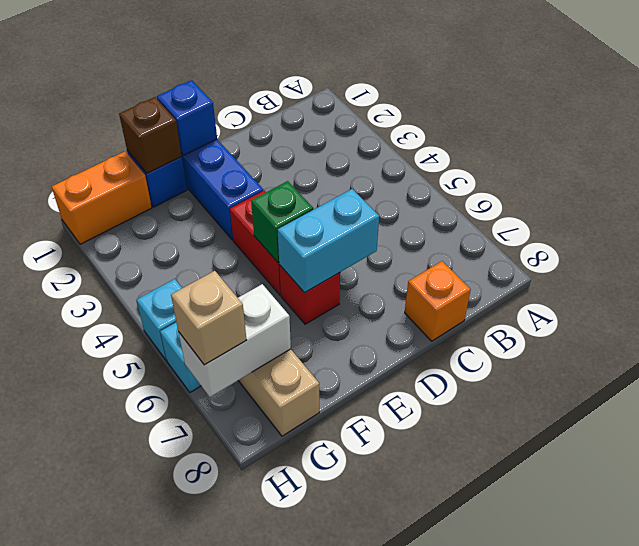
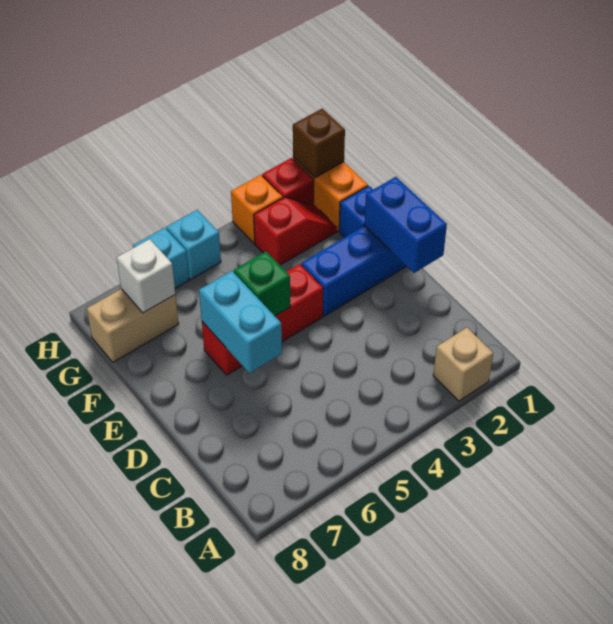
orange 1x1 brick [405,261,471,341] -> orange 1x1 brick moved to [231,175,283,243]
blue 1x1 brick [157,80,217,155] -> blue 1x2 brick [364,177,447,273]
brown 1x1 brick [119,97,182,173] -> brown 1x1 brick moved to [293,109,345,178]
none -> red 1x2 slope [254,197,337,265]
white 1x2 brick [179,284,291,397] -> white 1x1 brick [117,239,175,313]
none -> red 1x1 brick [262,158,314,205]
tan 1x1 brick [171,271,246,365] -> tan 1x1 brick moved to [433,328,493,401]

